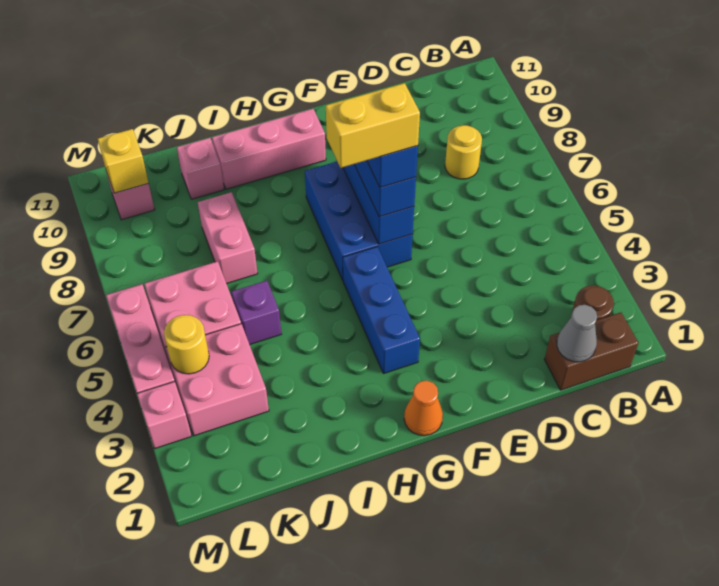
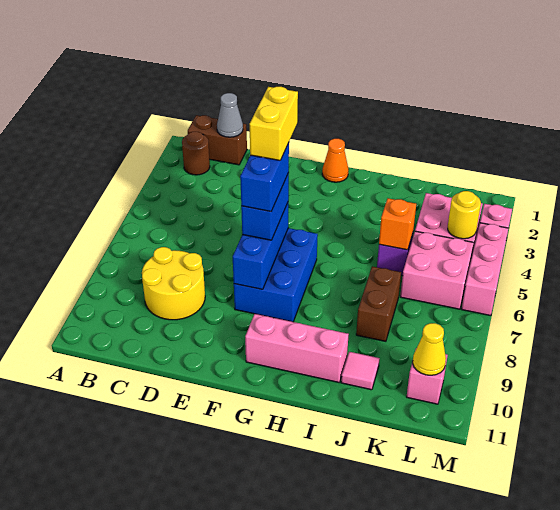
yellow 1x1 round brick [445,125,482,179] -> yellow 2x2 round brick [142,247,205,320]
yellow 1x2 brick [326,83,420,168] -> yellow 1x2 brick turned to [250,87,298,160]
blue 1x3 brick [343,247,420,374] -> none
none -> orange 1x1 brick [379,198,416,250]
pink 1x2 brick [198,192,258,283] -> brown 1x2 brick [356,266,401,341]
pink 1x1 brick [177,138,224,199] -> pink 1x1 tile [341,352,380,390]
yellow 1x1 brick [98,129,148,193] -> yellow 1x1 cone [413,323,446,375]

